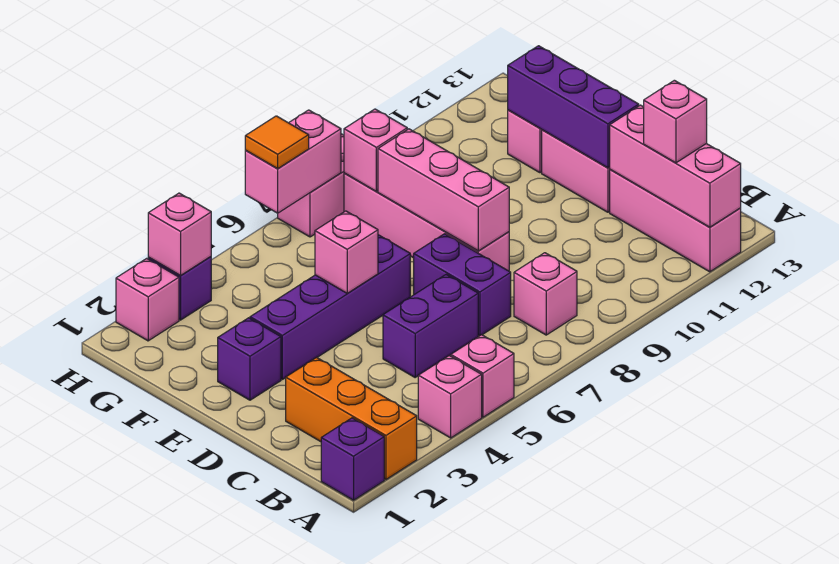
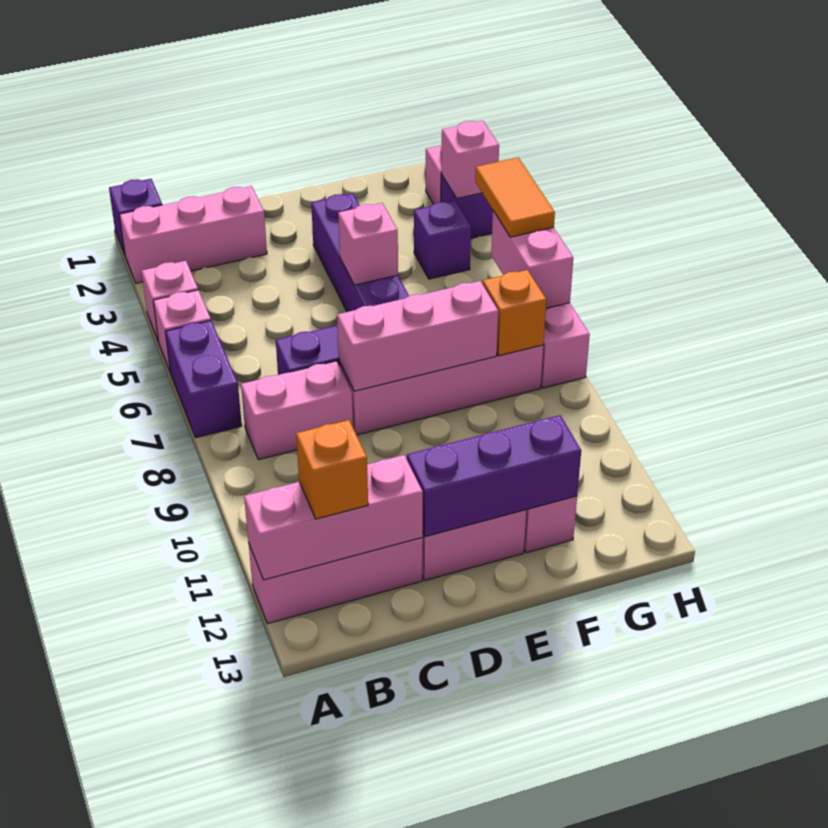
orange 1x3 brick [286,358,417,479] -> pink 1x3 brick [119,186,267,283]
pink 1x1 brick [514,253,577,335] -> pink 1x2 brick [241,361,353,460]
pink 1x1 brick [644,80,707,163] -> orange 1x1 brick [296,420,368,519]
purple 1x2 brick [383,275,478,377] -> purple 1x2 brick moved to [165,320,242,438]
purple 1x1 brick [218,318,281,400] -> purple 1x1 brick moved to [414,201,471,279]
pink 1x1 brick [344,109,407,191] -> orange 1x1 brick [483,270,546,356]
orange 1x1 tile [245,116,309,169] -> orange 1x2 tile [475,158,555,237]

